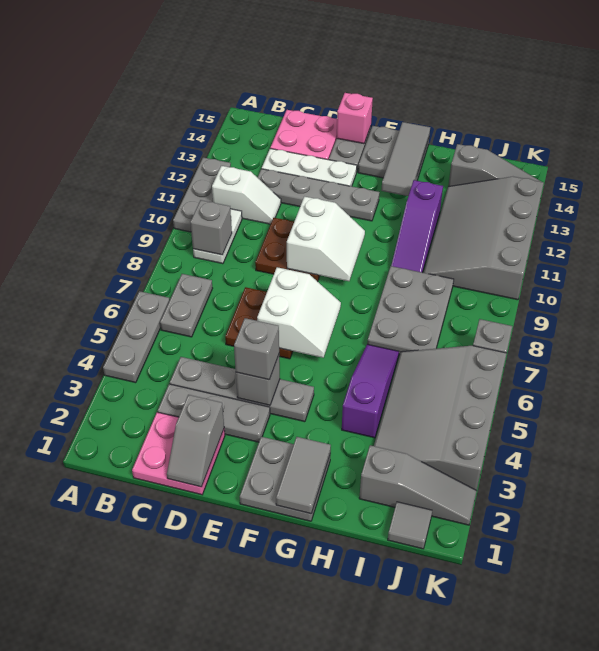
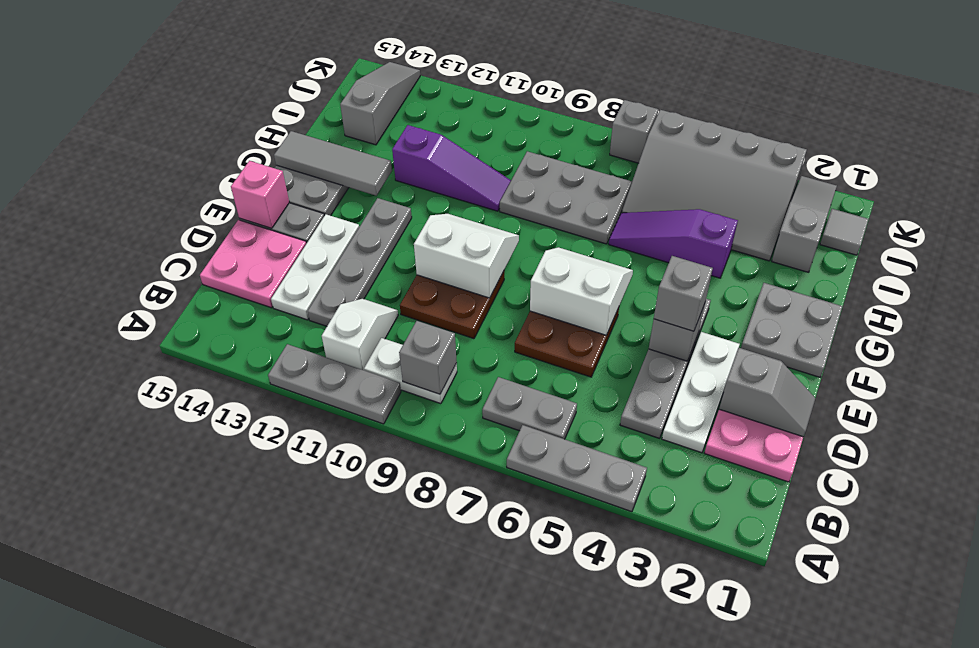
grey 1x3 plate [158,384,270,442] -> white 1x3 plate [662,332,740,453]
grey 1x2 tile [276,437,331,514] -> none
grey 3x4 slope [423,177,544,300] -> none

